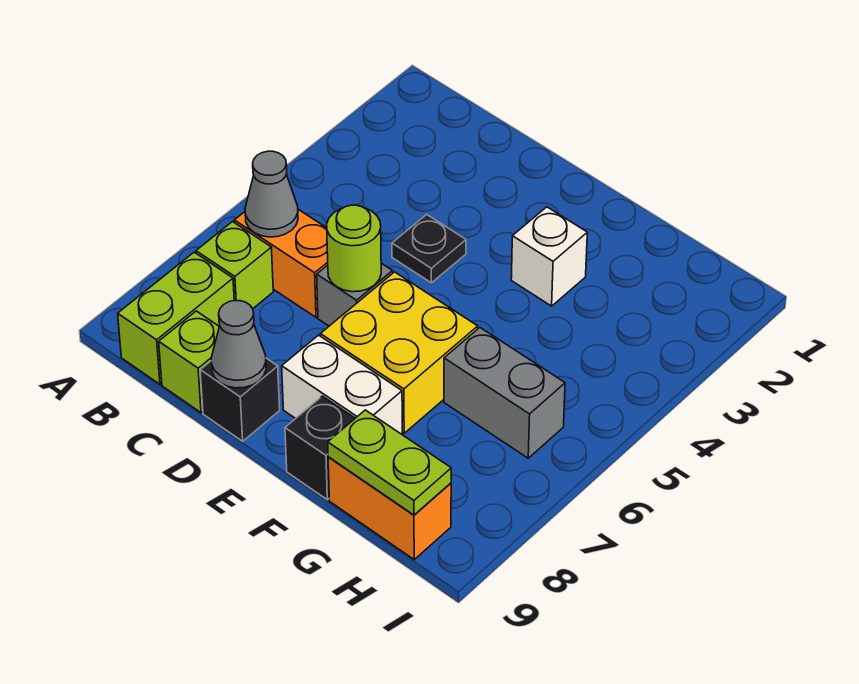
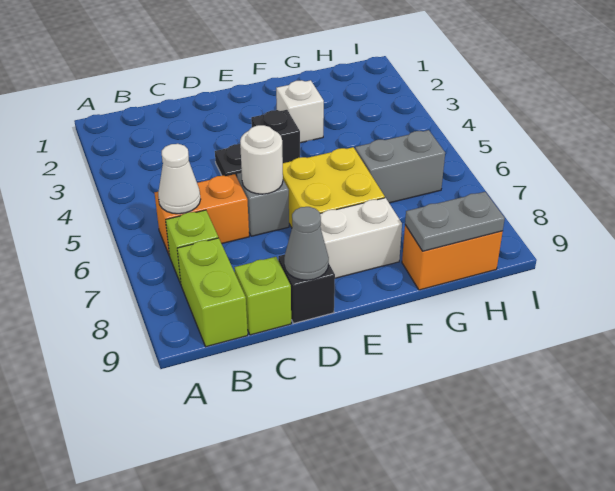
grey 1x1 cone [245,151,298,237] -> white 1x1 cone [158,144,201,214]
lime 1x1 round brick [327,205,381,292] -> white 1x1 round brick [240,125,283,194]
black 1x1 brick [285,396,355,500] -> black 1x1 brick moved to [251,110,300,163]
lime 1x2 plate [328,410,451,515] -> grey 1x2 plate [405,192,505,251]

